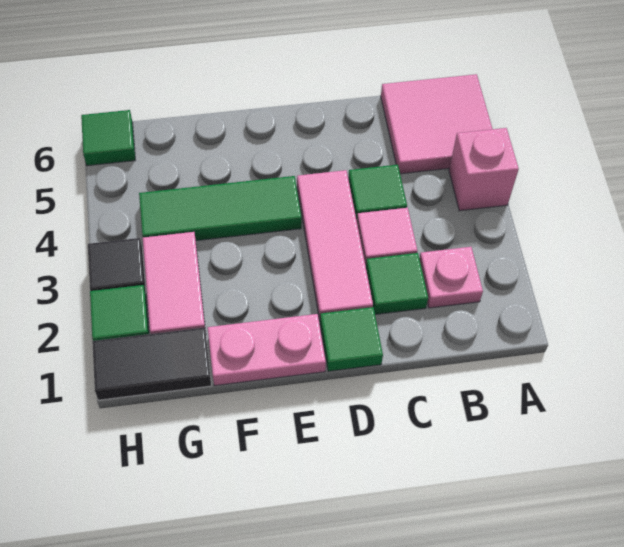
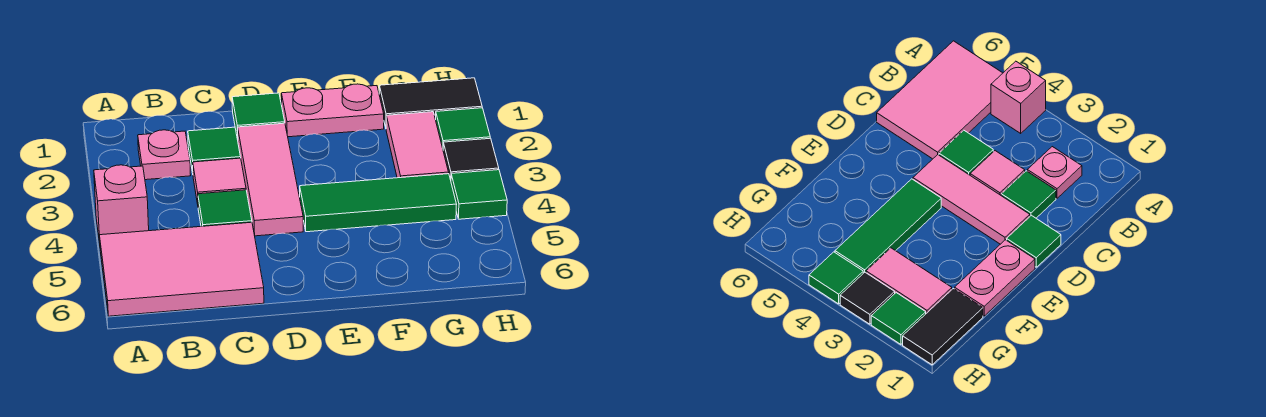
pink 2x2 tile [381,74,492,174] -> pink 2x3 tile [100,222,264,316]
green 1x1 tile [81,110,135,166] -> green 1x1 tile moved to [451,170,507,219]

